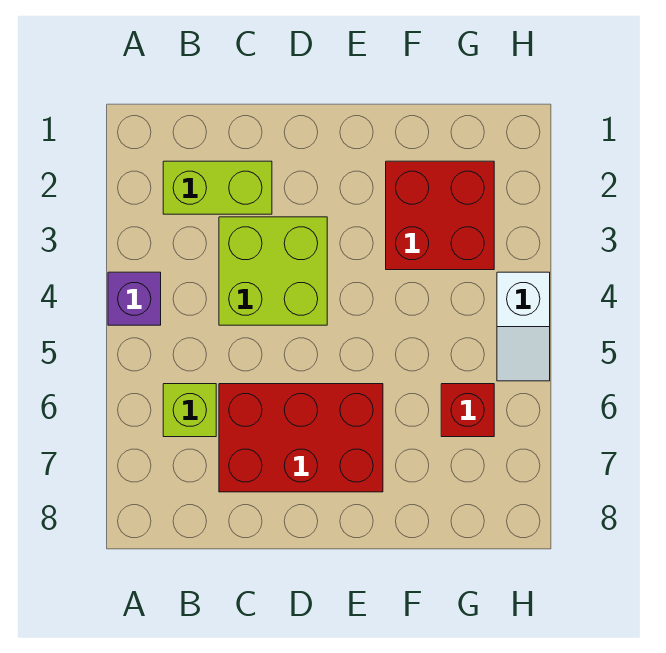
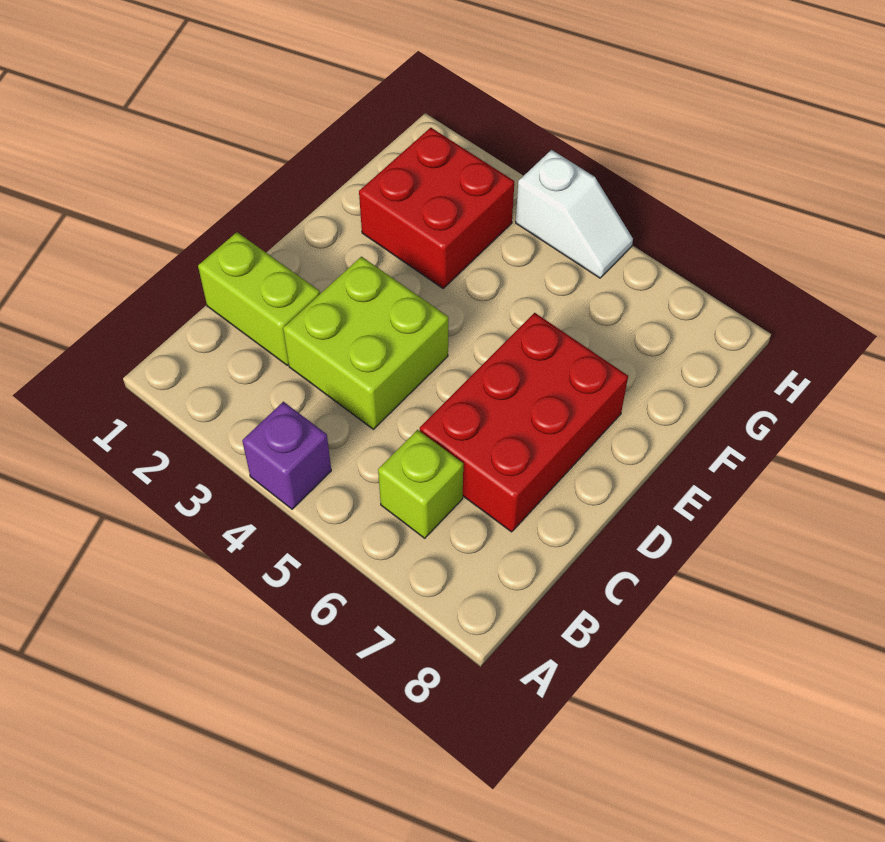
lime 1x2 brick [163,161,272,214] -> lime 1x2 brick turned to [198,232,320,365]
red 1x1 brick [441,384,494,437] -> none

